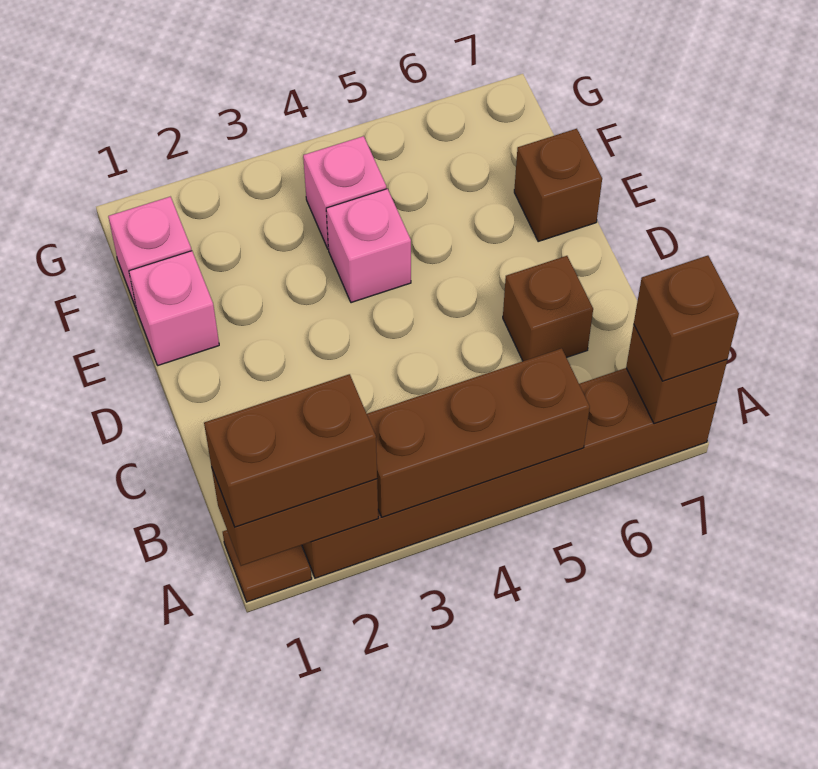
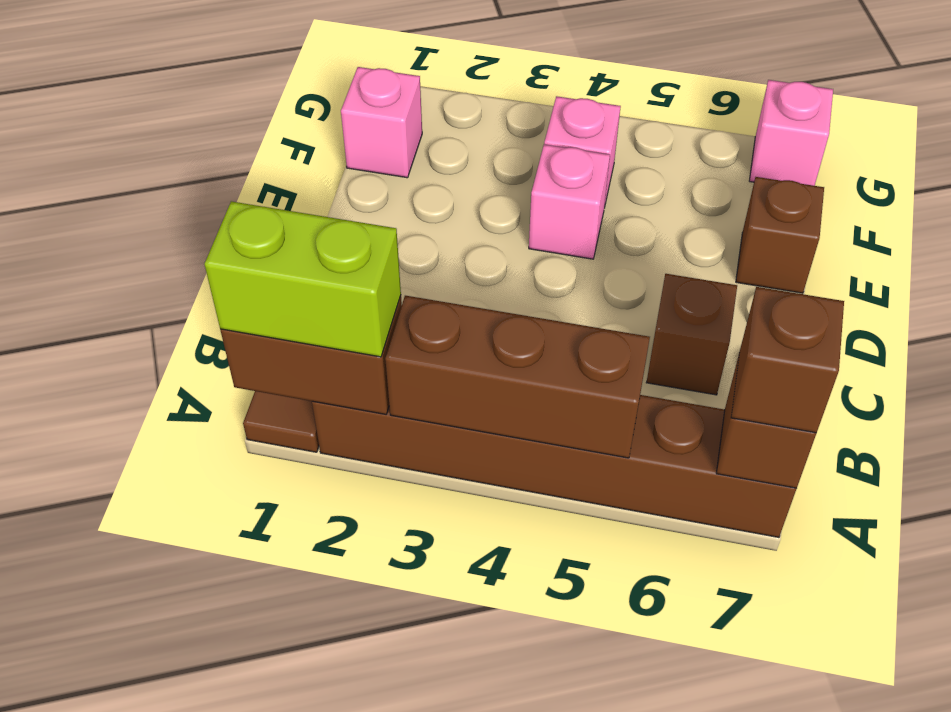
brown 1x2 brick [204,374,377,527] -> lime 1x2 brick [205,201,401,357]
pink 1x1 brick [129,251,219,365] -> pink 1x1 brick moved to [749,80,833,186]

